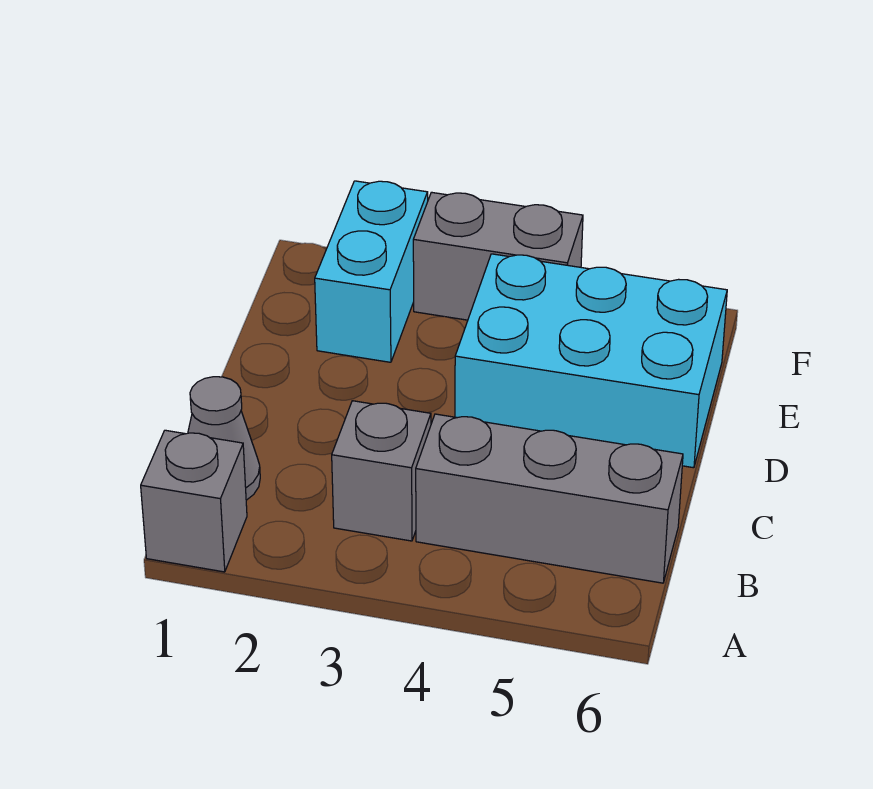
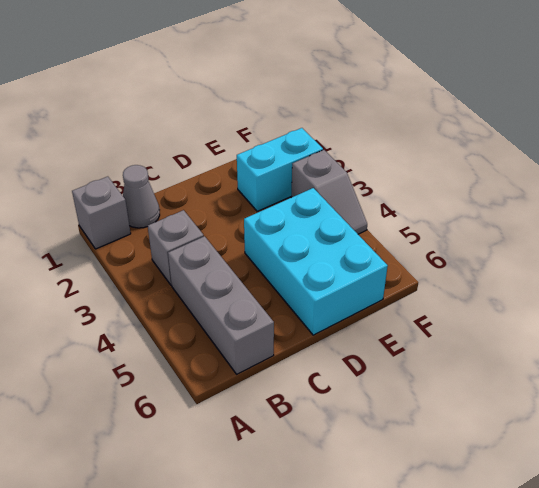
grey 1x2 brick [413,192,583,320] -> grey 1x2 slope [291,150,367,234]

